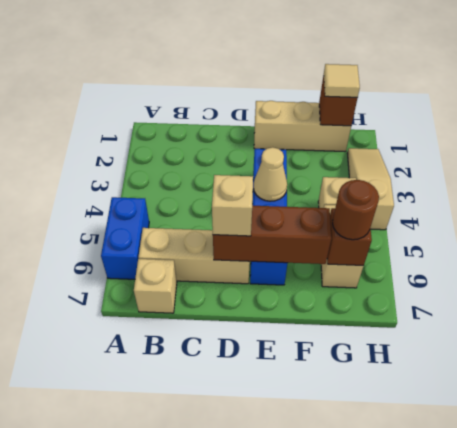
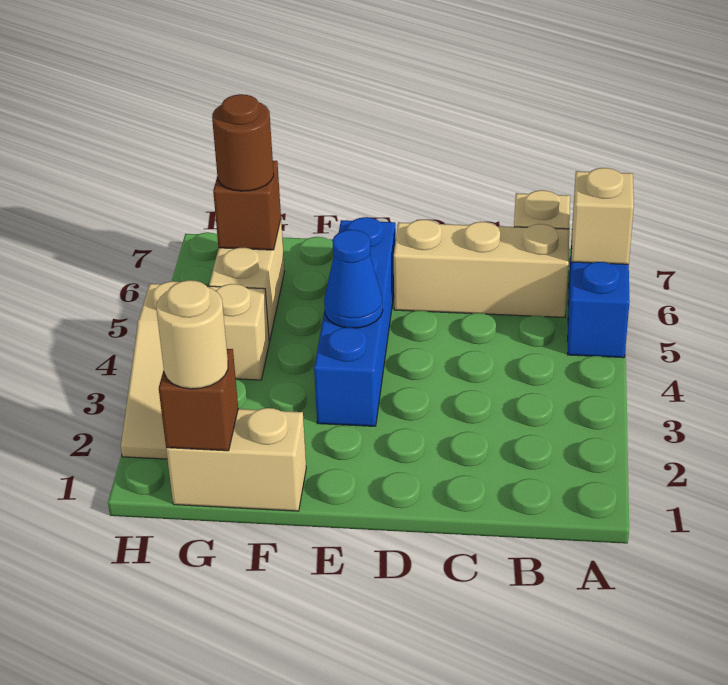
brown 1x3 brick [213,206,331,264] -> none
tan 1x1 brick [212,175,253,236] -> tan 1x1 brick moved to [572,168,634,264]
tan 1x3 brick [254,101,351,152] -> tan 1x2 brick [166,408,306,511]
tan 1x1 cone [254,147,287,201] -> blue 1x1 cone [324,230,383,328]
tan 1x1 tile [324,64,360,97] -> tan 1x1 round brick [156,280,228,389]

